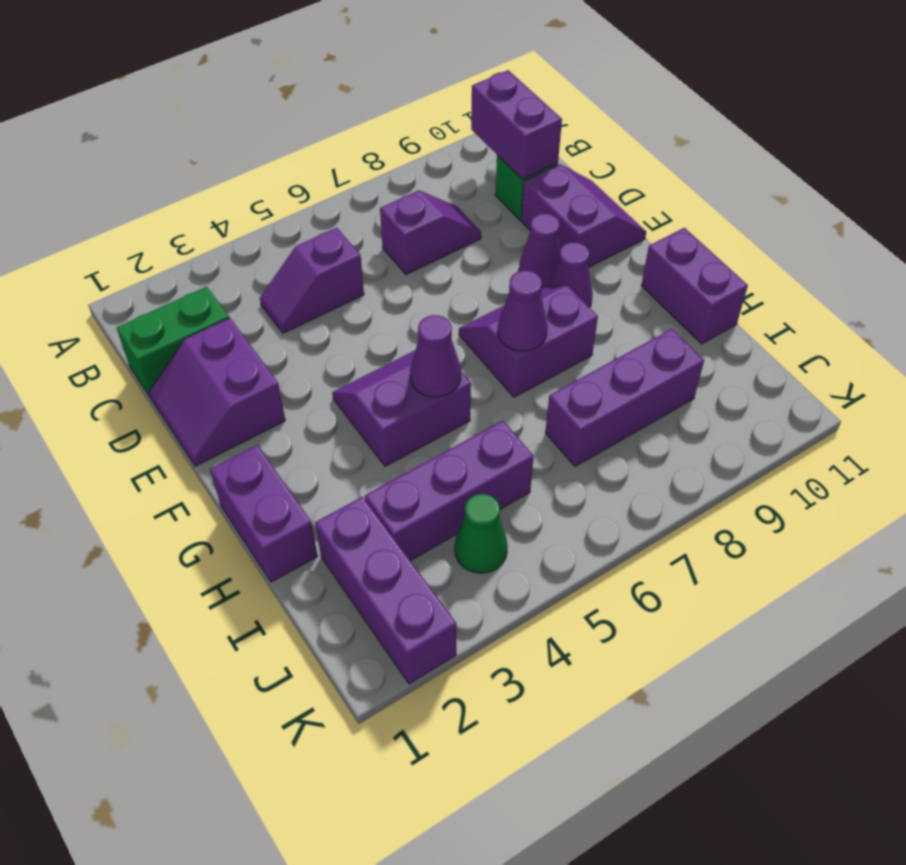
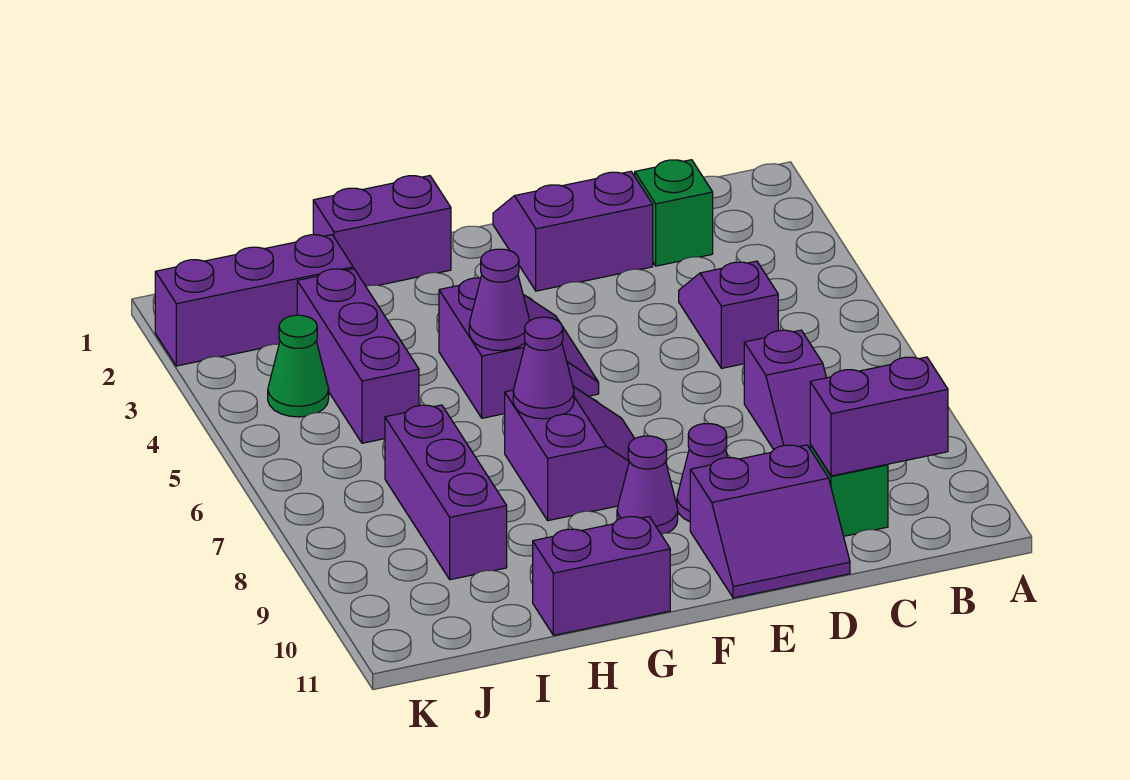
green 1x2 brick [116,287,229,396] -> green 1x1 brick [635,160,713,266]

